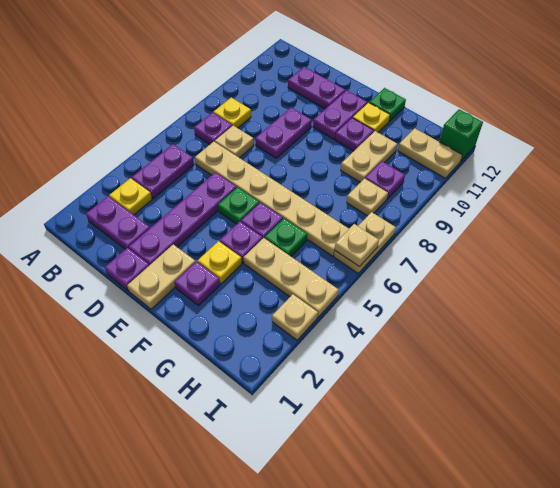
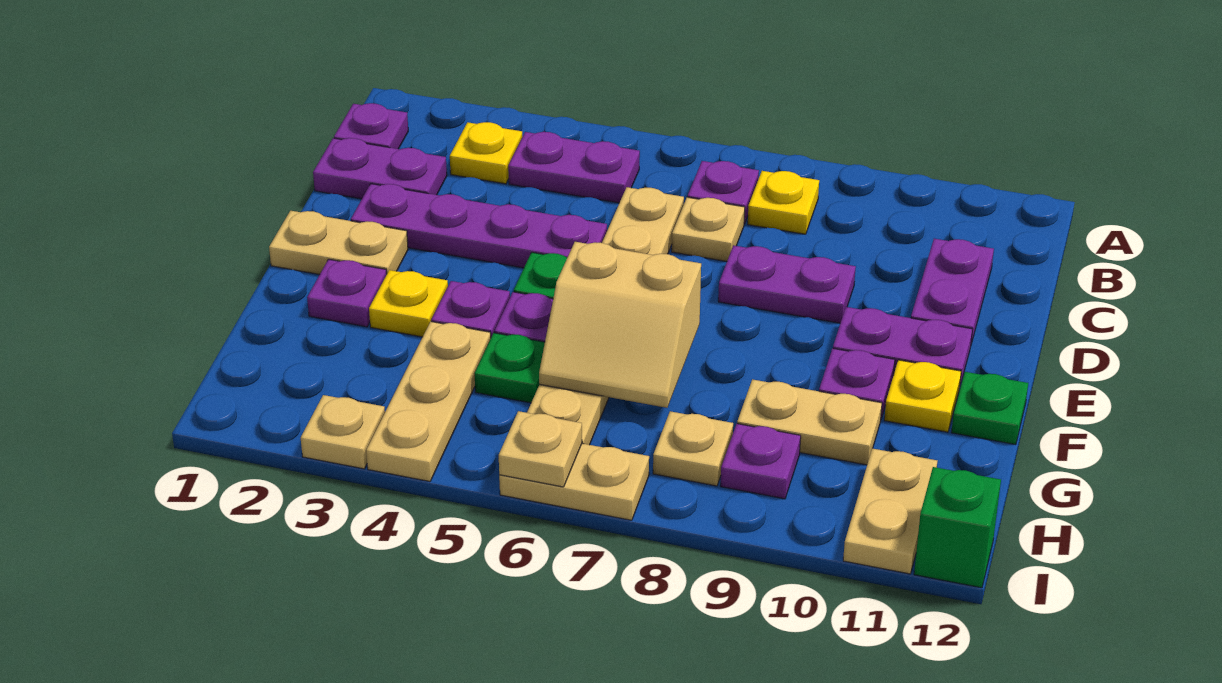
purple 1x2 plate [86,196,150,249] -> purple 1x2 plate turned to [313,138,447,199]
purple 1x1 plate [105,248,149,291] -> purple 1x1 plate moved to [334,103,408,149]
none -> tan 2x2 slope [539,242,701,408]

